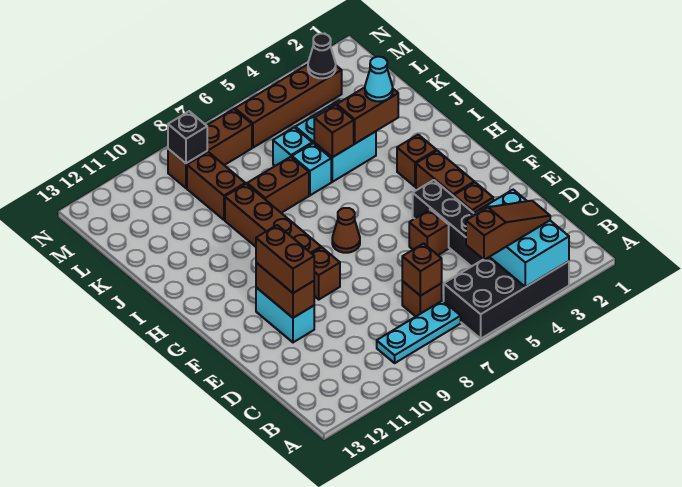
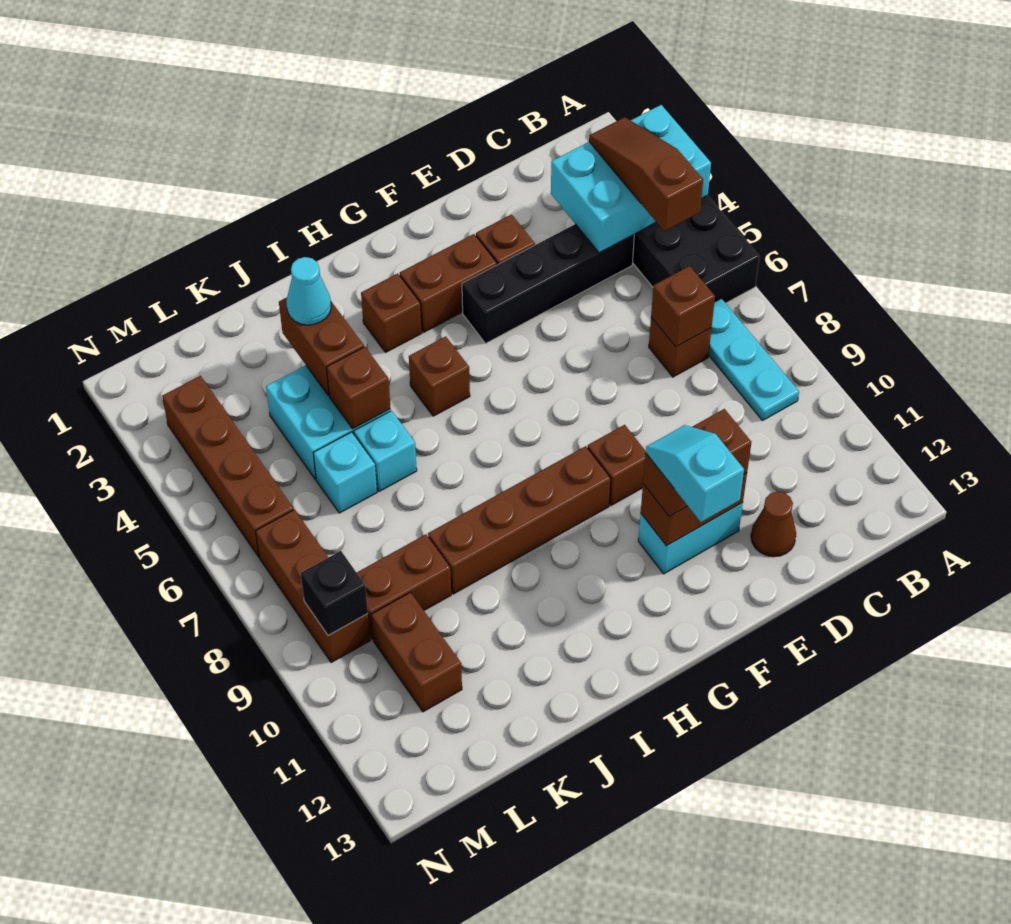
brown 1x1 brick [409,209,449,255] -> brown 1x1 brick moved to [409,336,470,416]
none -> cyan 1x2 slope [646,425,744,522]
brown 1x1 cone [332,208,360,253] -> brown 1x1 cone moved to [751,492,796,557]
brown 1x2 brick [247,157,309,213] -> brown 1x2 brick moved to [371,592,462,712]
black 1x1 cone [308,34,336,78] -> none

